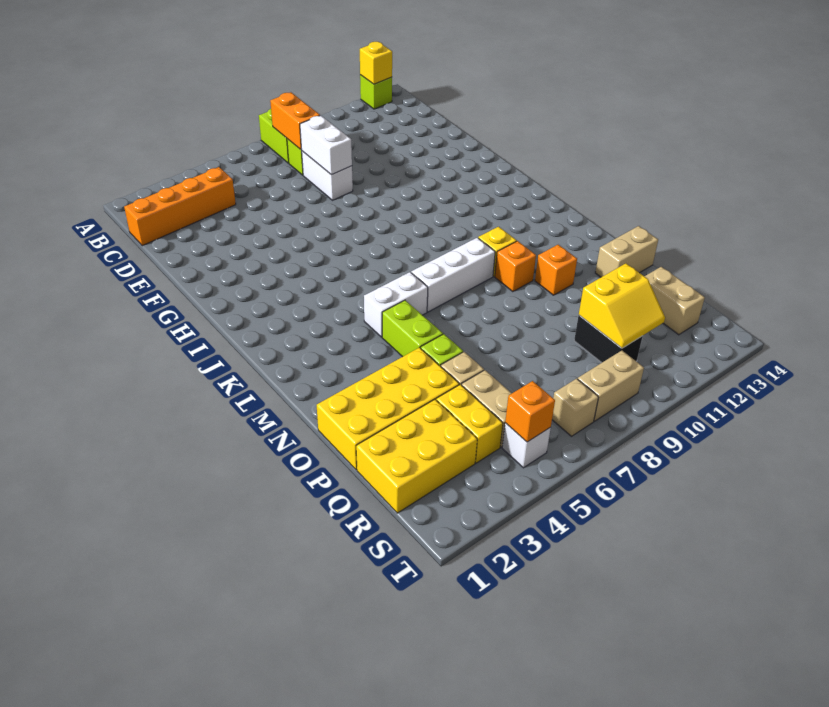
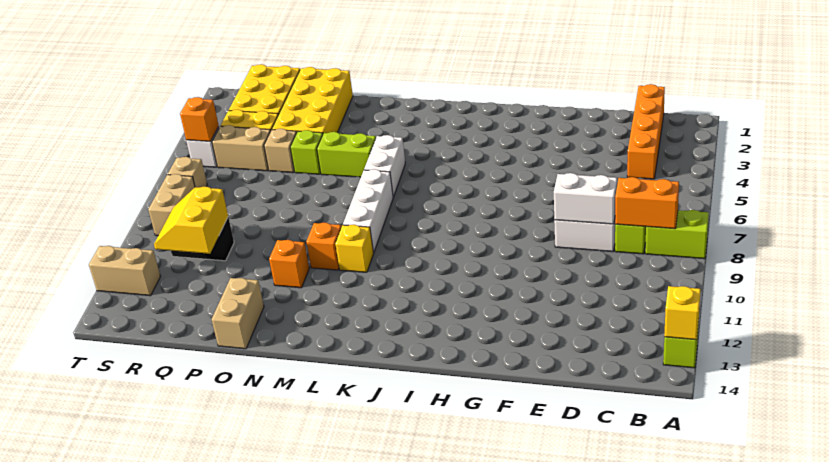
tan 1x2 brick [645,267,705,335] -> tan 1x2 brick moved to [89,246,160,296]

